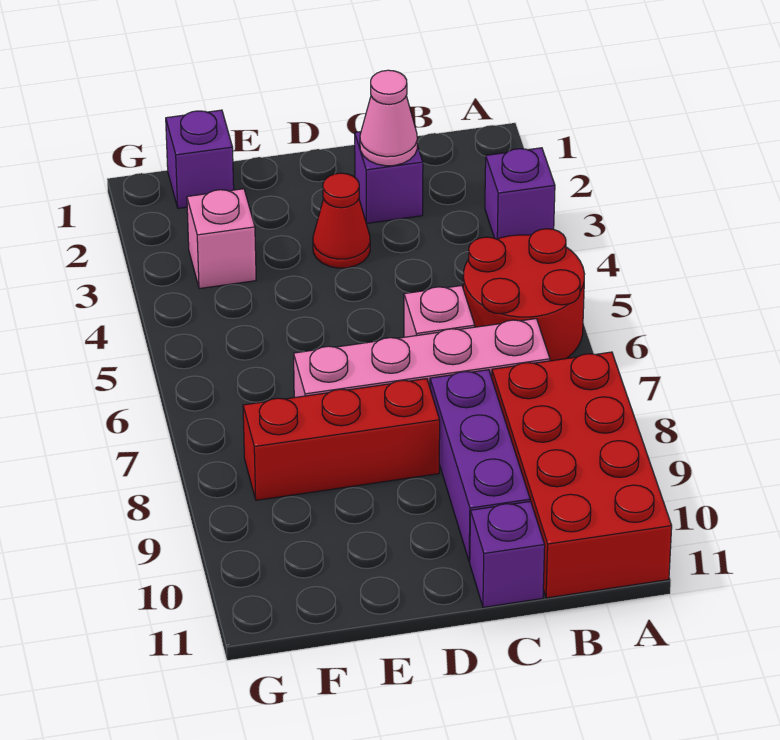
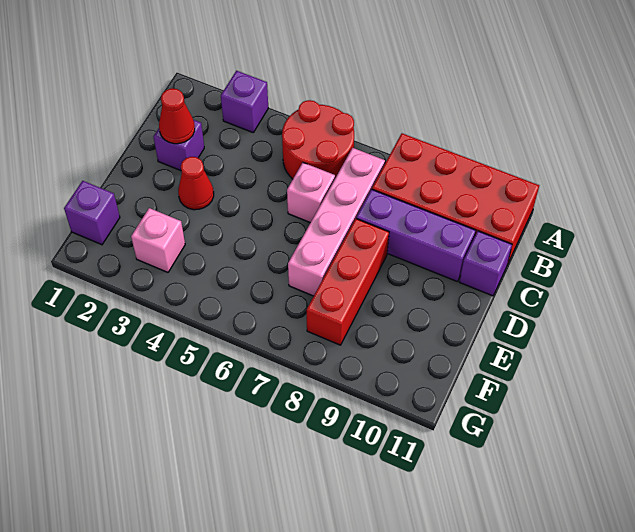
pink 1x1 cone [360,70,417,166] -> red 1x1 cone [159,88,195,144]

